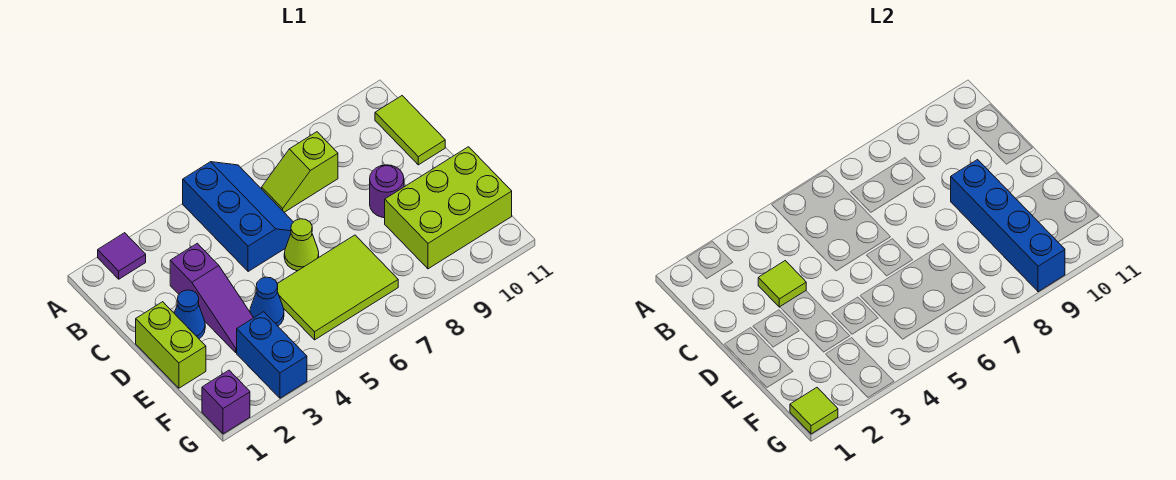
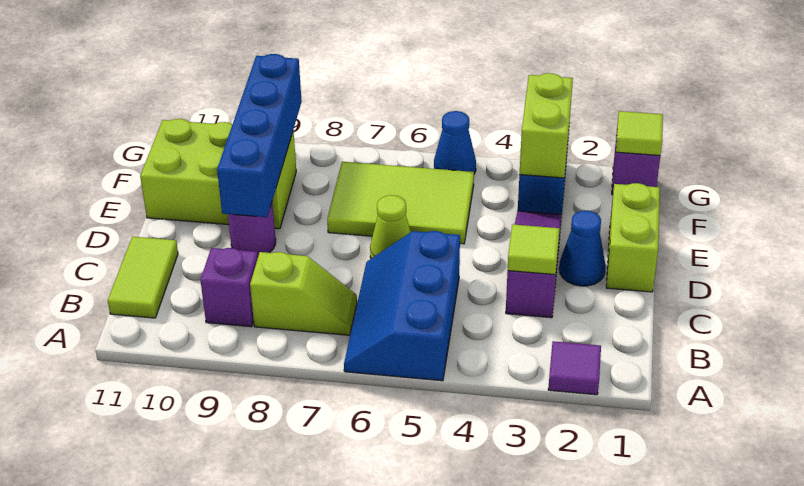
none -> purple 1x1 brick [200,248,258,327]
blue 1x1 cone [250,277,284,326] -> blue 1x1 cone moved to [434,111,476,174]
none -> lime 1x2 brick [520,73,573,178]

